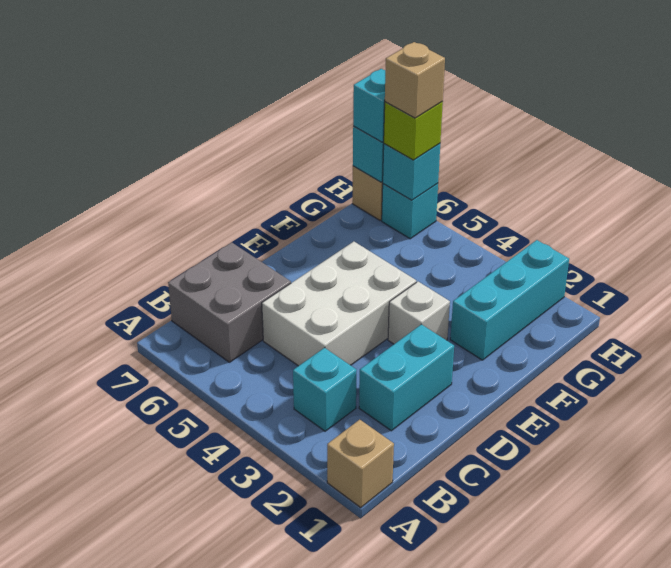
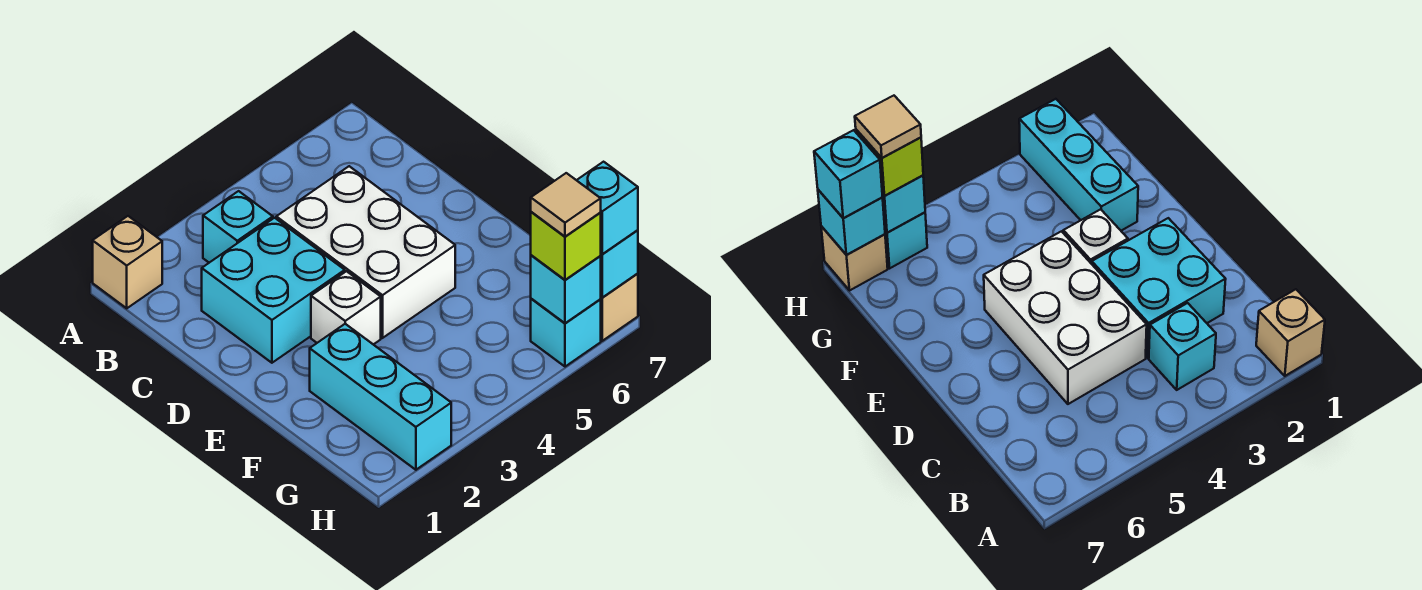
grey 2x2 brick [168,242,291,362] -> none
cyan 1x2 brick [359,324,454,431] -> cyan 2x2 brick [202,218,345,363]
tan 1x1 brick [385,42,445,118] -> tan 1x1 tile [531,173,601,237]

